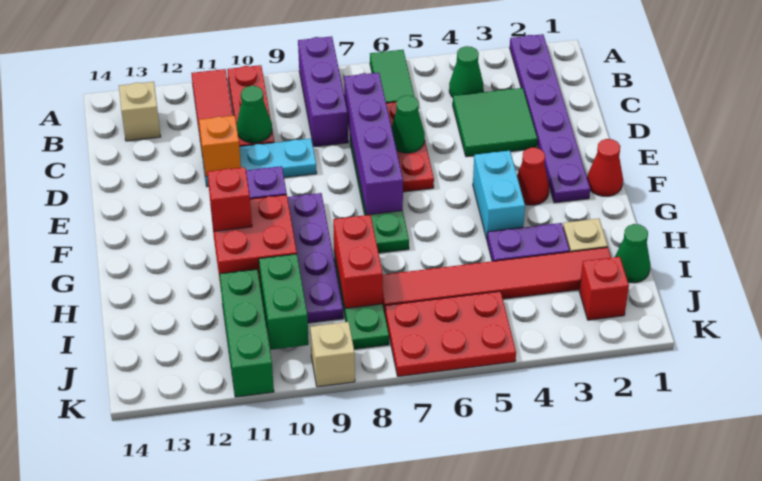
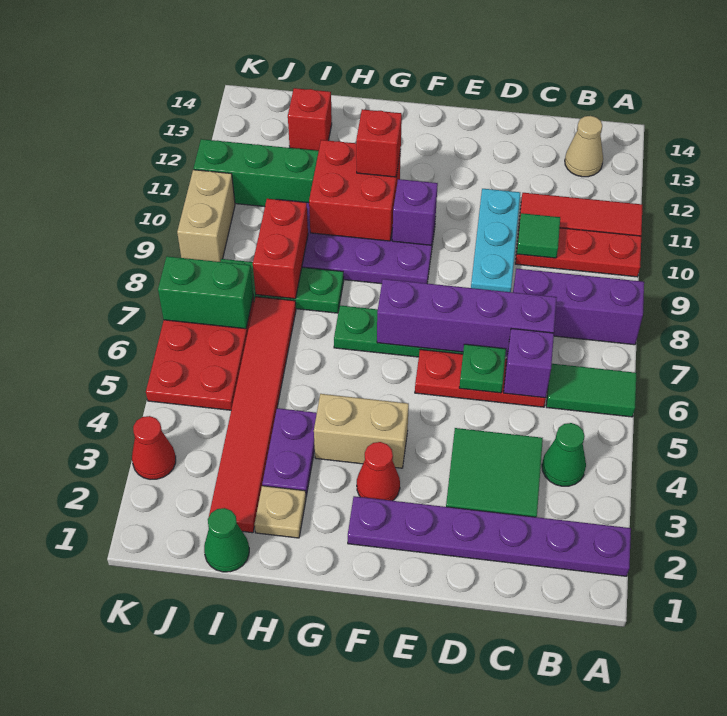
tan 1x1 brick [119,82,161,141] -> tan 1x1 cone [565,116,603,177]
none -> purple 1x1 brick [504,329,554,398]
green 1x1 cone [237,86,272,143] -> green 1x1 tile [517,213,560,258]
green 1x1 cone [391,96,425,153] -> green 1x1 plate [459,344,506,393]
orange 1x1 brick [199,115,241,176] -> none
red 1x1 cone [587,139,623,196] -> red 1x1 cone moved to [132,416,176,479]
cyan 1x2 brick [473,151,525,239] -> tan 1x2 brick [314,394,409,468]
red 1x2 brick [333,215,383,308] -> red 1x2 brick turned to [253,199,308,299]
green 1x2 brick [259,254,309,350] -> green 1x2 brick moved to [158,256,253,329]
red 1x1 brick [579,257,629,320] -> red 1x1 brick moved to [288,88,332,151]
tan 1x1 brick [310,322,355,387] -> tan 1x2 brick [177,170,235,262]

